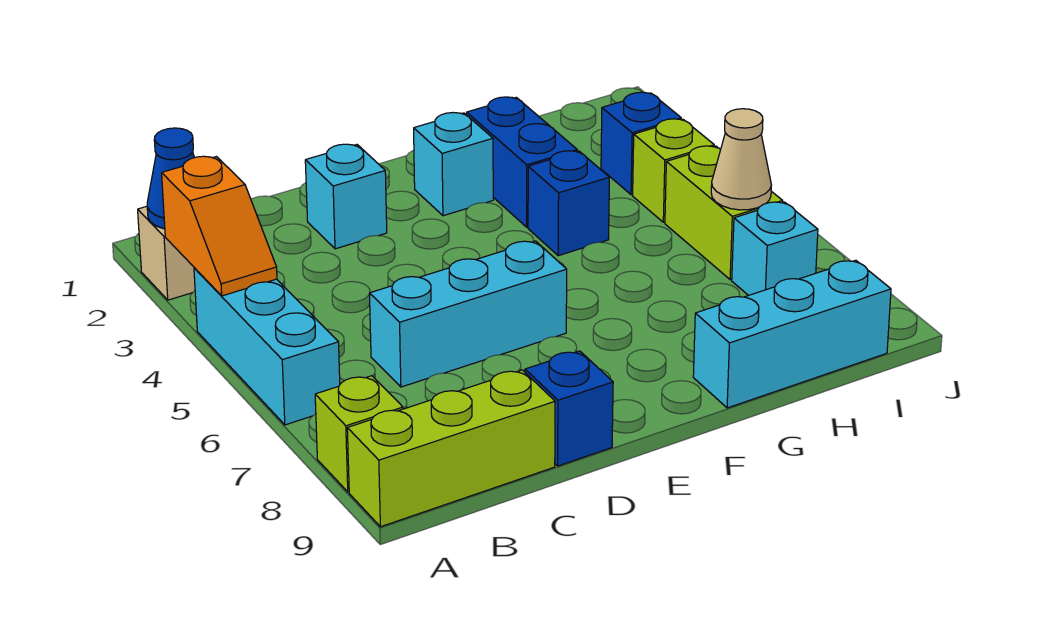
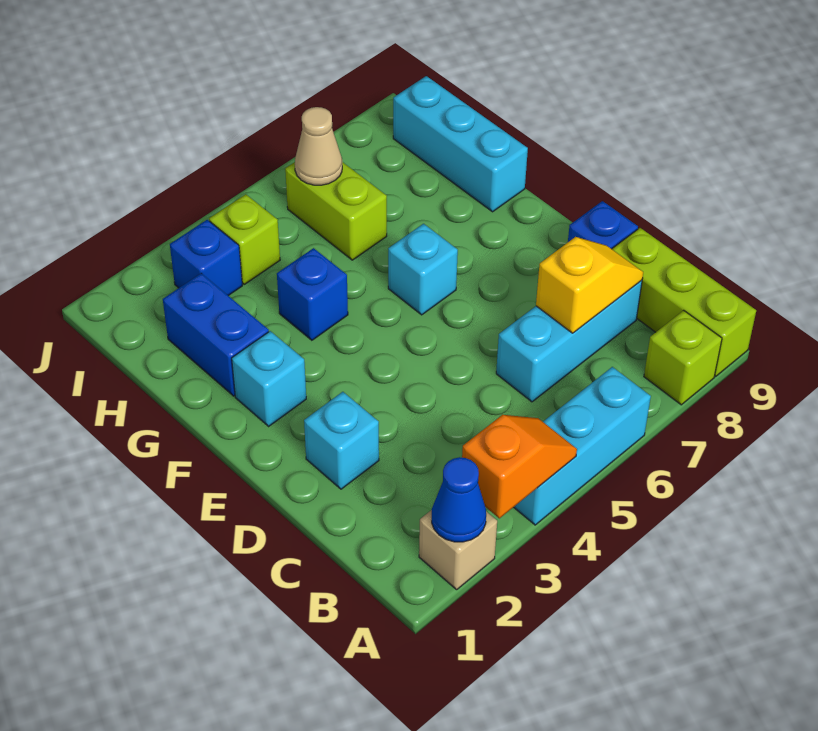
cyan 1x3 brick [369,241,567,387] -> cyan 1x3 brick turned to [496,280,642,402]
none -> yellow 1x2 slope [536,237,643,333]
blue 1x2 brick [467,97,577,227] -> blue 1x2 brick turned to [163,273,269,396]
lime 1x2 brick [665,146,783,280] -> lime 1x2 brick turned to [285,162,387,260]
cyan 1x1 brick [732,202,818,296] -> cyan 1x1 brick moved to [388,224,458,315]

